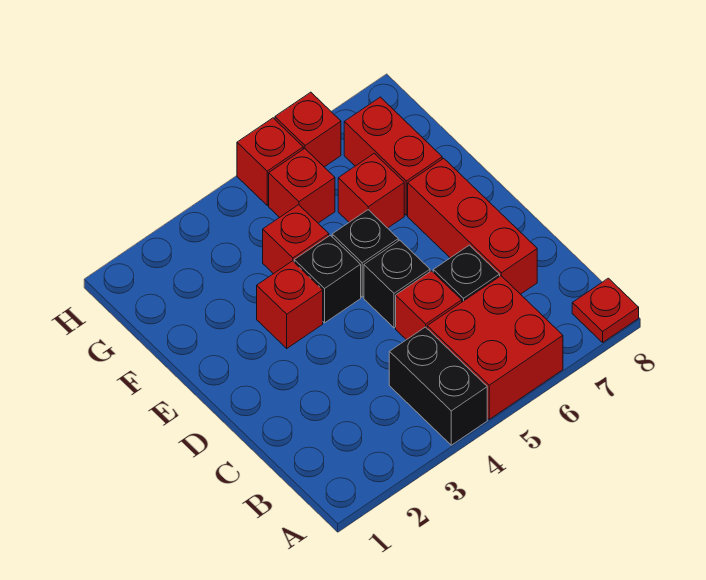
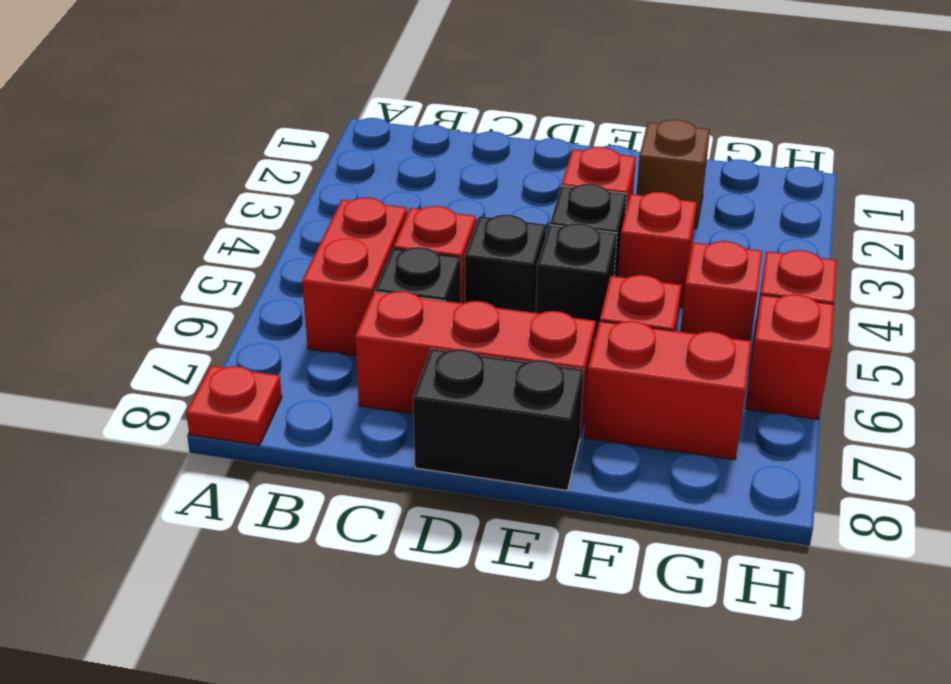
black 1x2 brick [389,327,487,445] -> black 1x2 brick moved to [413,349,584,491]
red 2x2 brick [427,276,563,419] -> red 1x2 brick [302,197,407,356]
none -> brown 1x1 brick [636,119,710,229]

